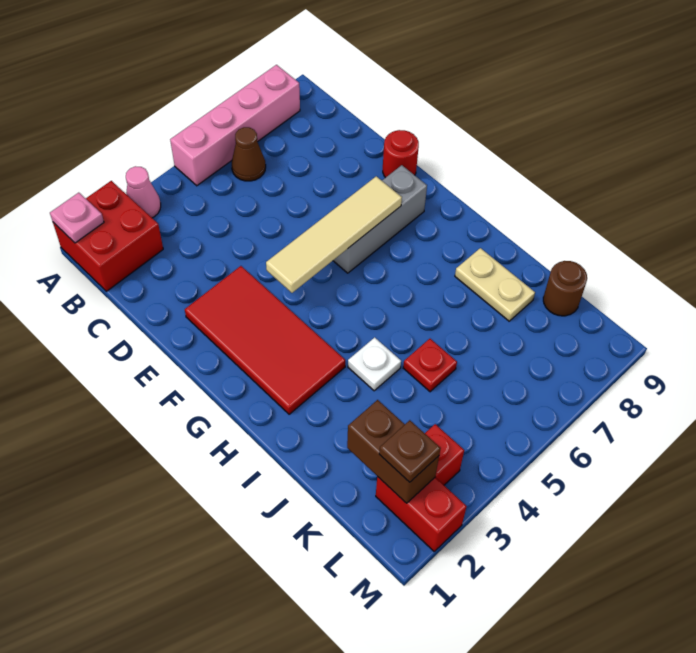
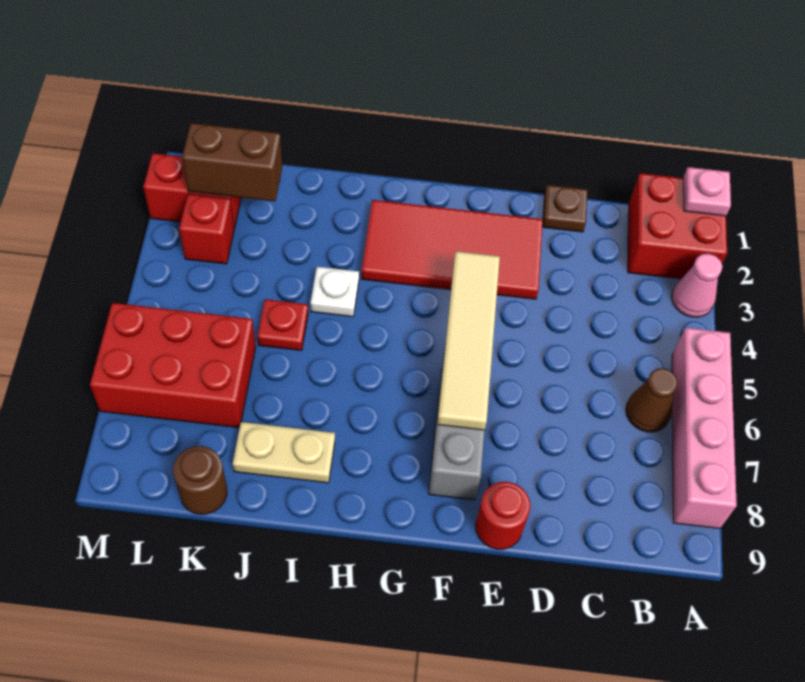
none -> red 2x3 brick [90,303,256,428]
brown 1x1 plate [379,420,441,482] -> brown 1x1 plate moved to [543,185,587,232]

